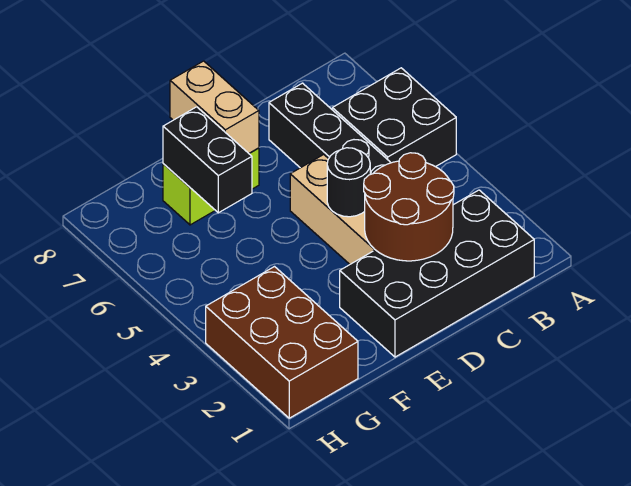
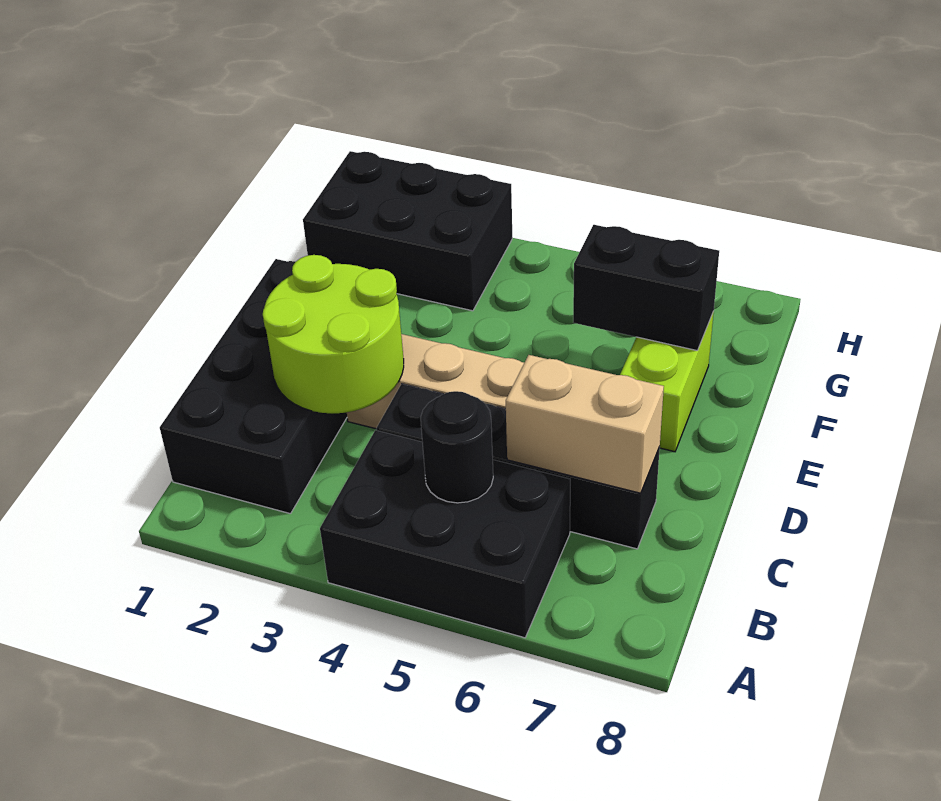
black 2x2 brick [332,68,456,167] -> black 2x3 brick [320,430,570,638]
brown 2x2 round brick [364,153,454,261] -> lime 2x2 round brick [263,255,404,413]
black 1x1 round brick [327,148,370,217] -> black 1x1 round brick moved to [421,391,493,503]
tan 1x2 brick [170,61,259,153] -> tan 1x2 brick moved to [506,355,664,493]
brown 2x3 brick [206,267,358,418] -> black 2x3 brick [303,151,512,311]

